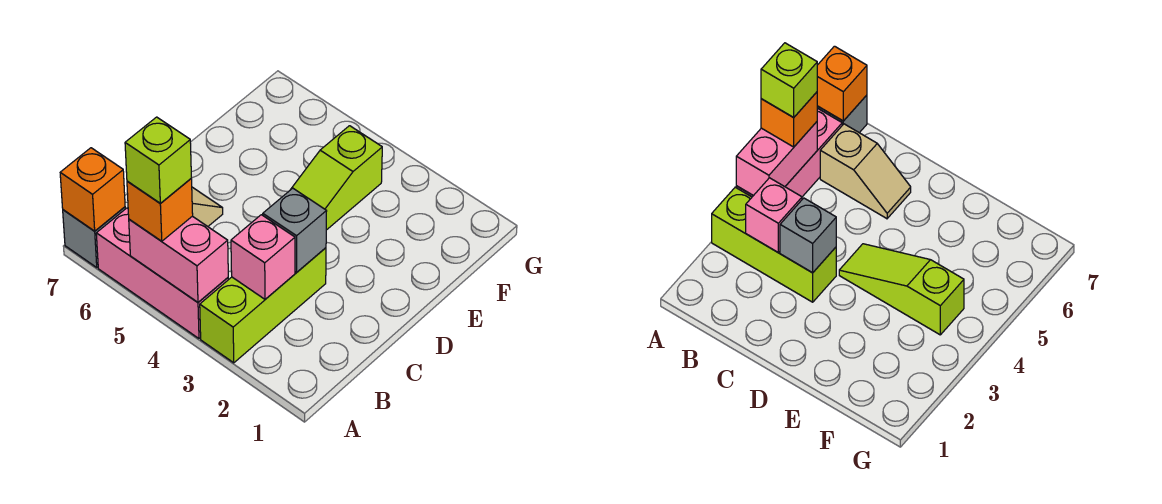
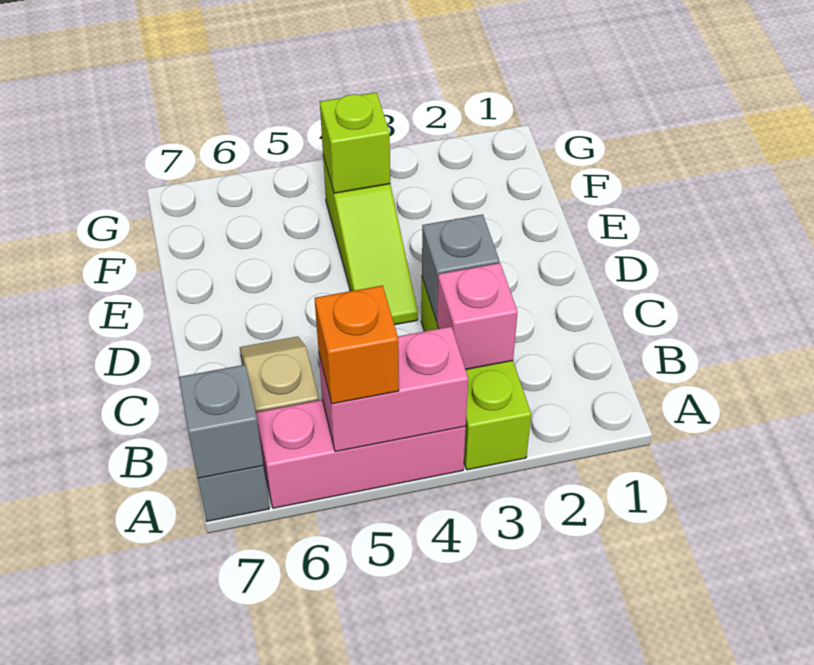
lime 1x1 brick [125,117,191,203] -> lime 1x1 brick moved to [320,92,390,193]
orange 1x1 brick [60,148,125,231] -> grey 1x1 brick [179,364,263,478]

